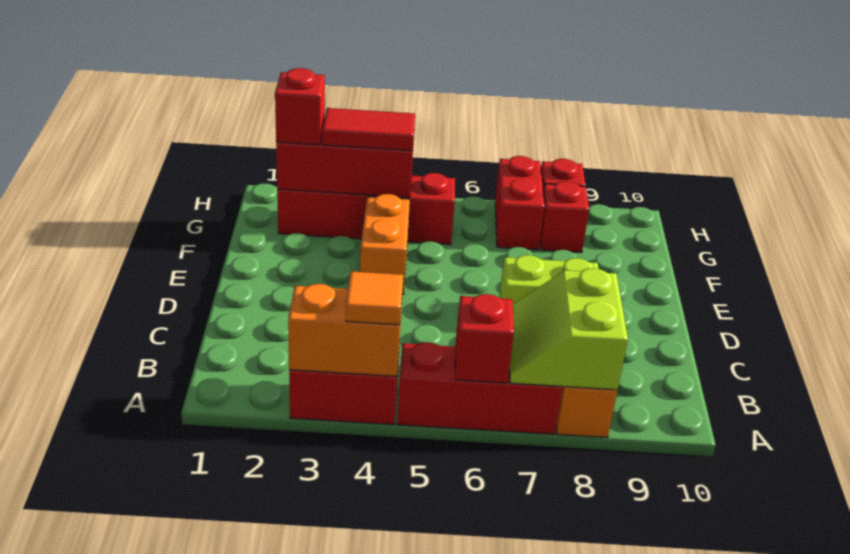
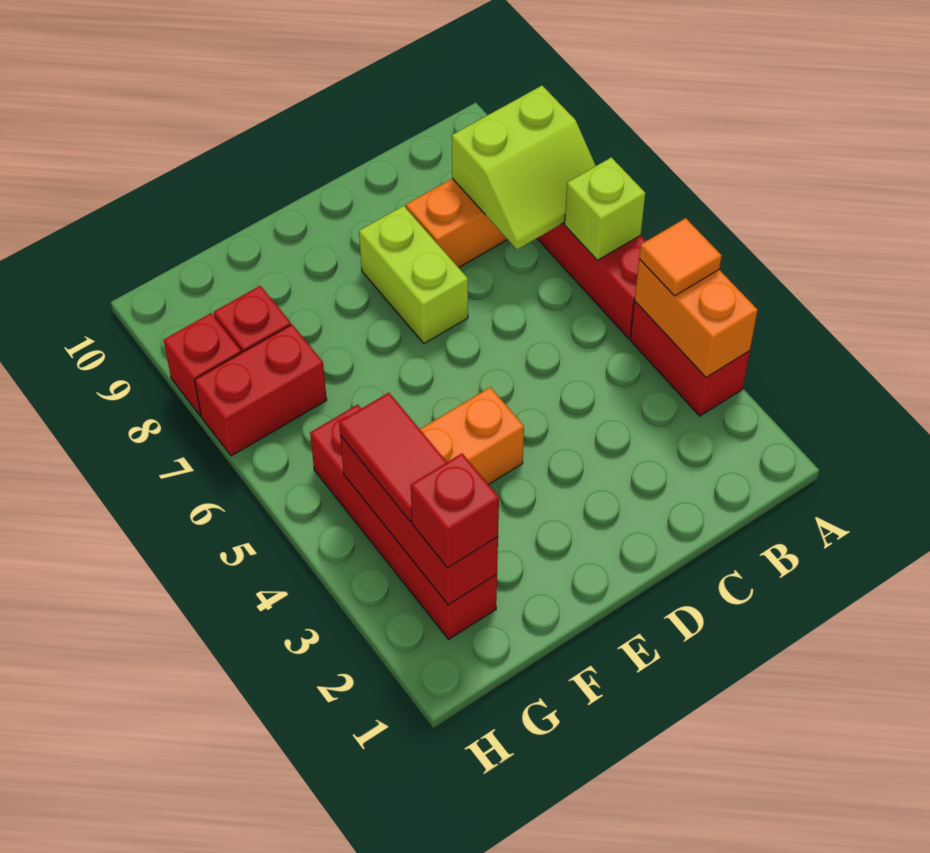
red 1x1 brick [455,294,514,383] -> lime 1x1 brick [565,157,645,260]

